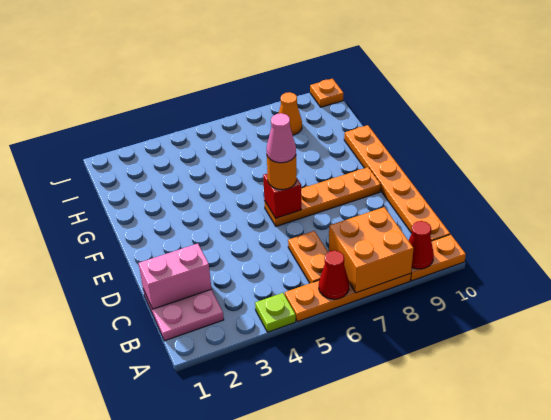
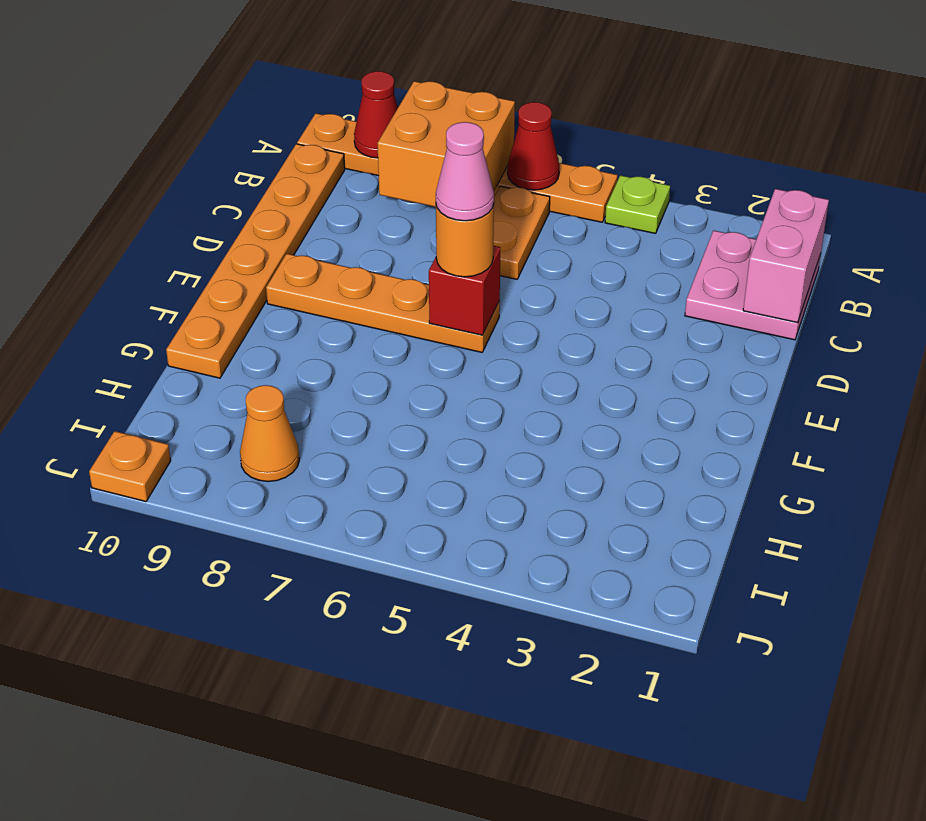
pink 1x2 brick [139,244,211,309] -> pink 1x2 brick turned to [743,189,829,323]

